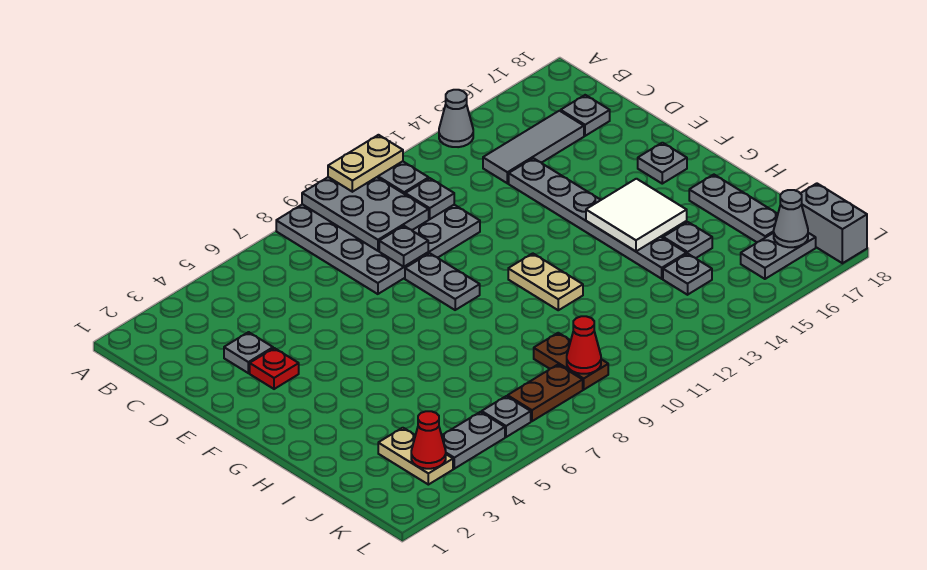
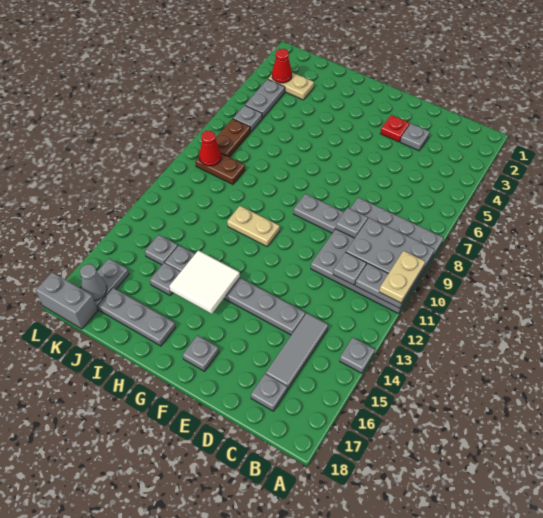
grey 1x1 cone [439,90,473,147] -> grey 1x1 plate [340,338,375,373]

